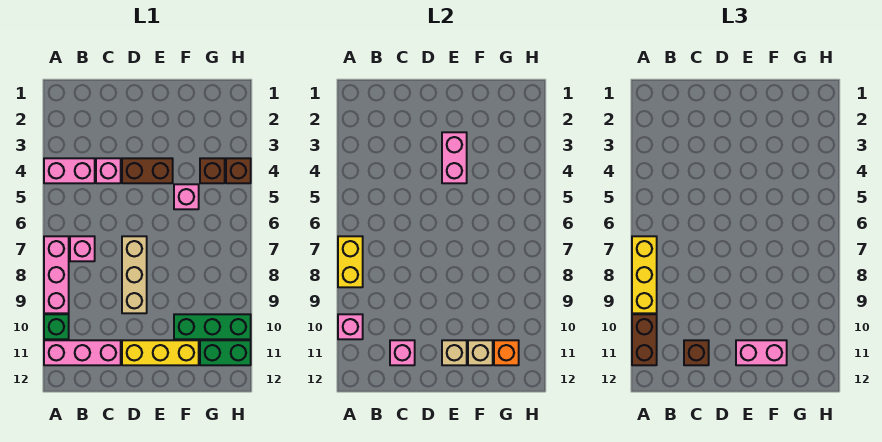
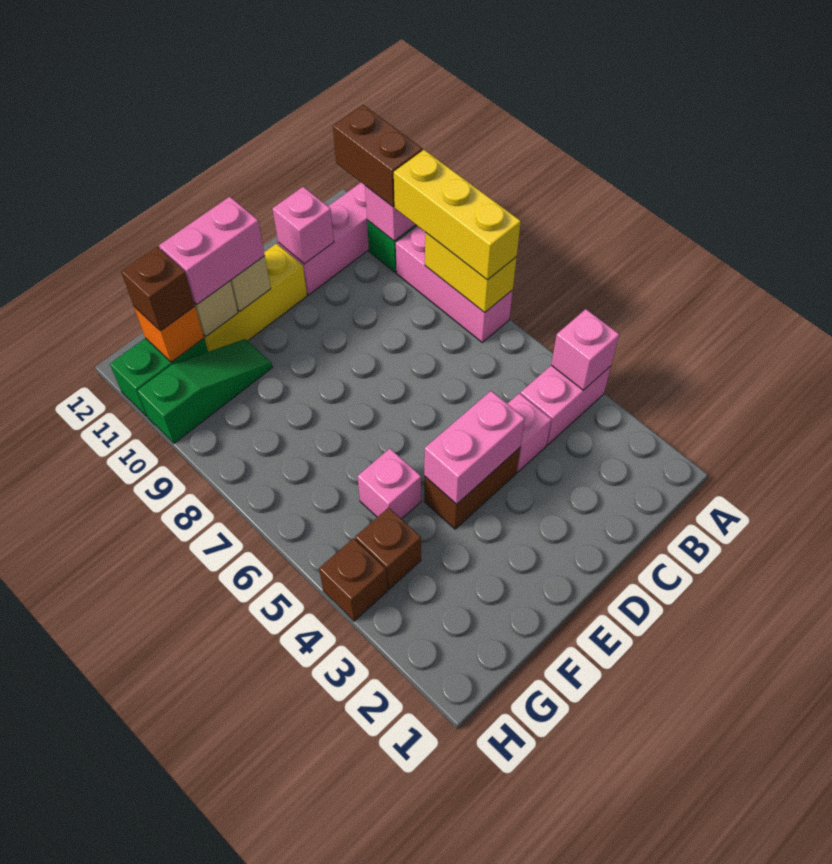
pink 1x1 brick [70,236,95,261] -> pink 1x1 brick moved to [551,309,619,390]
brown 1x1 brick [684,340,709,365] -> brown 1x1 brick moved to [121,247,195,331]
tan 1x3 brick [122,236,147,313] -> none
pink 1x2 brick [442,132,467,183] -> pink 1x2 brick turned to [424,391,525,504]
green 1x3 brick [174,314,251,339] -> green 1x3 slope [137,339,272,443]

